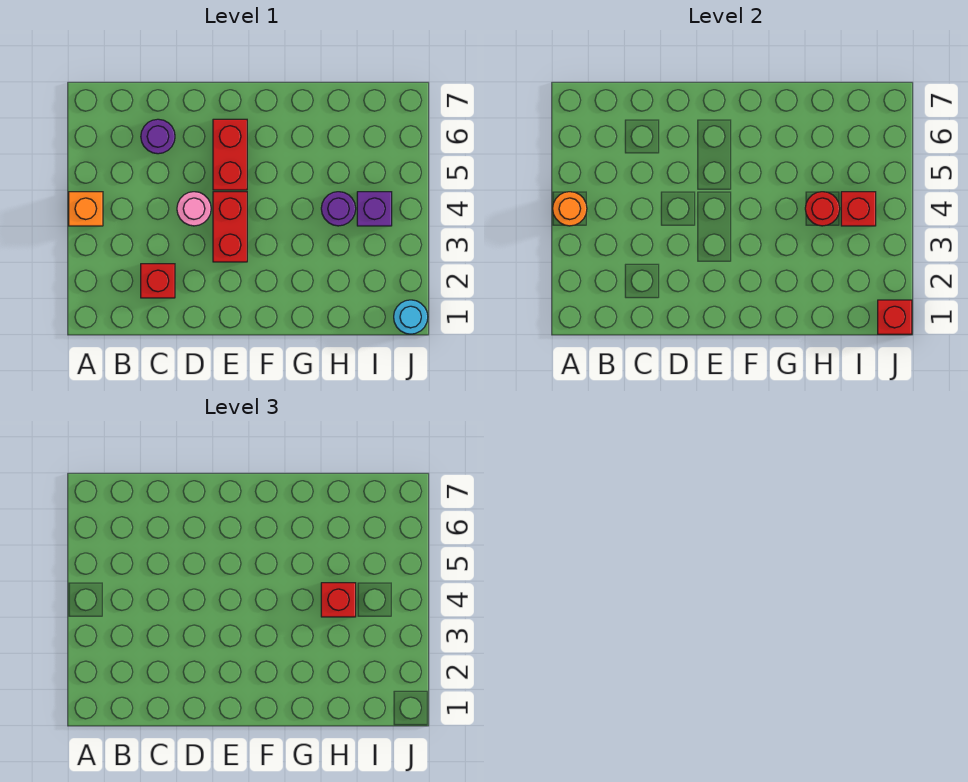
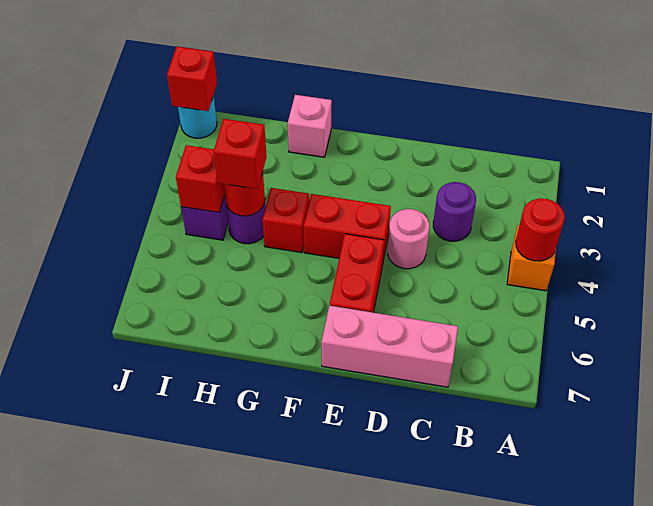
orange 1x1 round brick [553,192,587,226] -> red 1x1 round brick [516,198,565,261]
red 1x1 brick [141,264,175,298] -> red 1x1 brick moved to [262,188,309,253]
purple 1x1 round brick [141,119,175,154] -> purple 1x1 round brick moved to [433,182,476,241]
none -> pink 1x3 brick [321,306,458,387]
red 1x2 brick [213,192,247,262] -> red 1x2 brick turned to [304,194,391,261]
none -> pink 1x1 brick [288,95,332,157]

